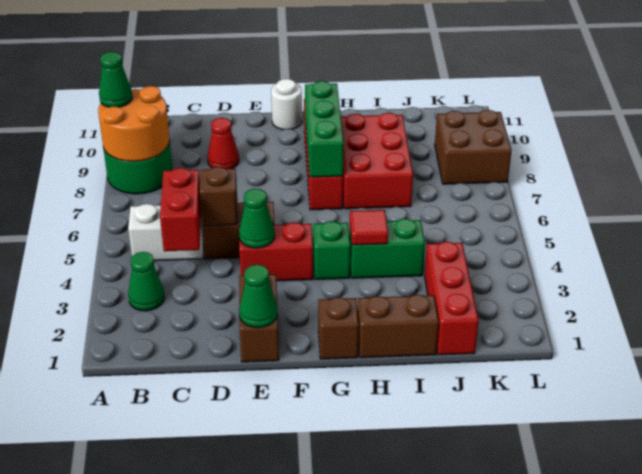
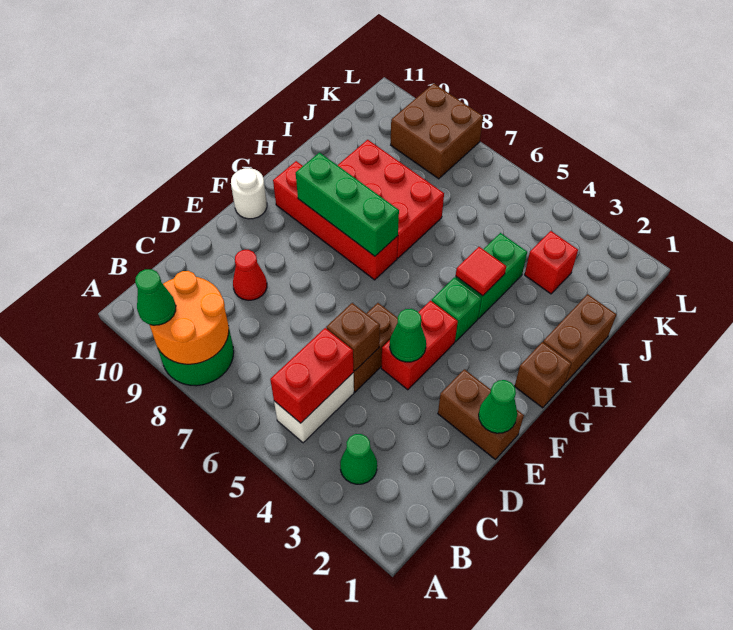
red 1x2 brick [160,168,201,251] -> red 1x2 brick turned to [270,328,353,423]
red 1x3 brick [425,242,479,355] -> red 1x1 brick [525,231,578,294]

